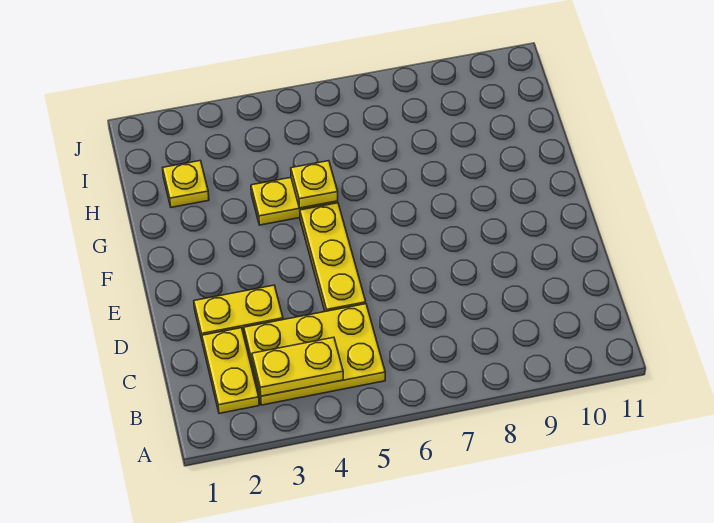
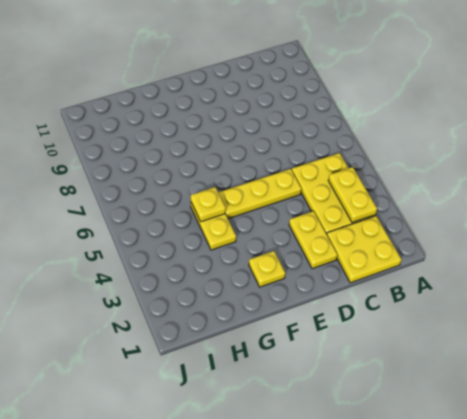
yellow 1x2 plate [202,328,259,413] -> yellow 2x2 plate [327,216,402,283]
yellow 1x1 plate [163,161,209,207] -> yellow 1x1 plate moved to [249,251,285,287]

